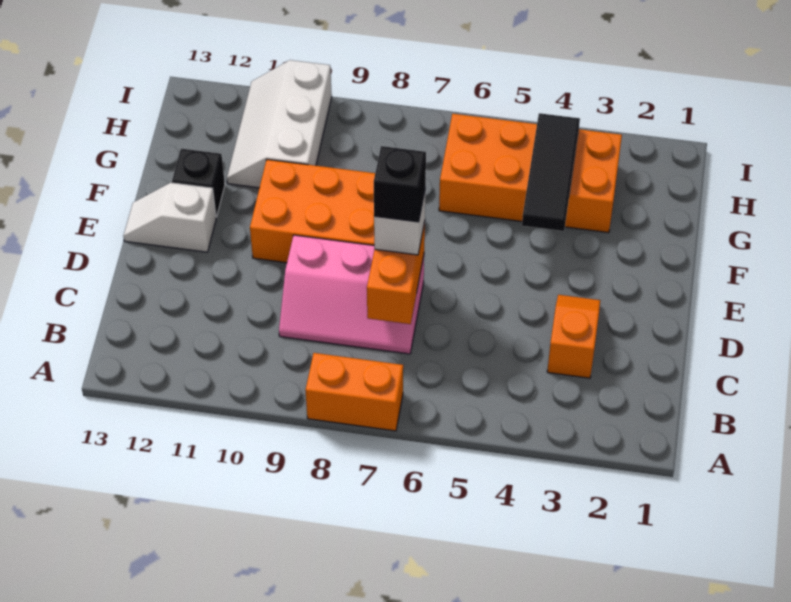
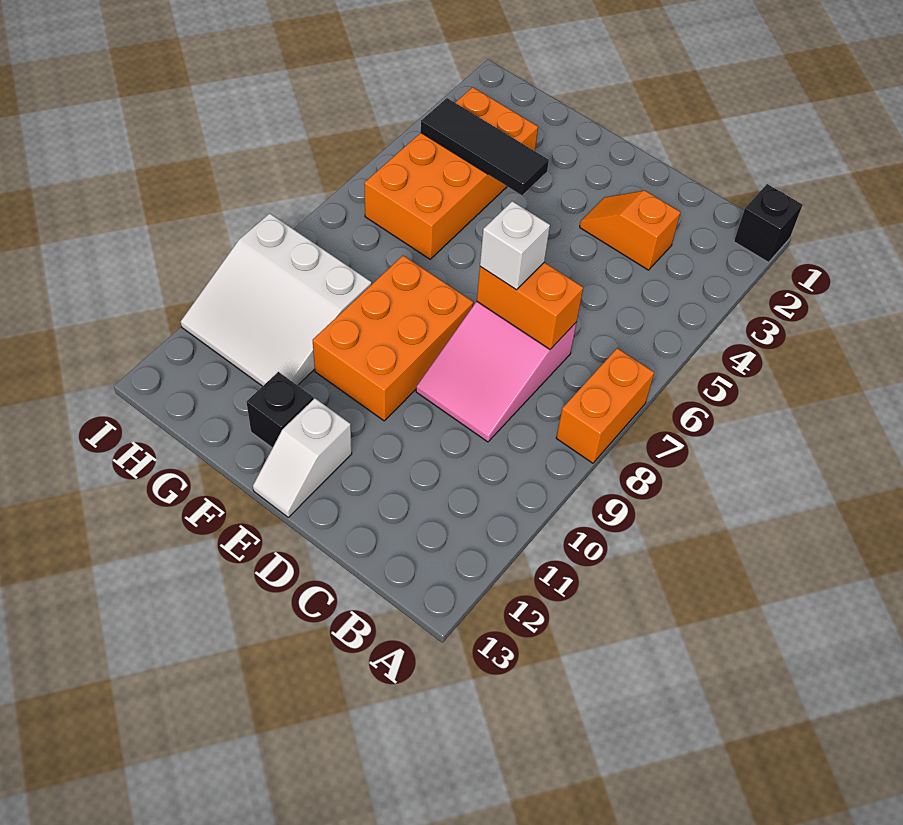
pink 2x3 slope [279,235,424,354] -> pink 2x3 slope turned to [416,302,577,442]
black 1x1 brick [374,146,426,222] -> black 1x1 brick moved to [734,184,802,262]
white 2x3 slope [227,60,332,188] -> white 3x3 slope [181,213,372,386]

